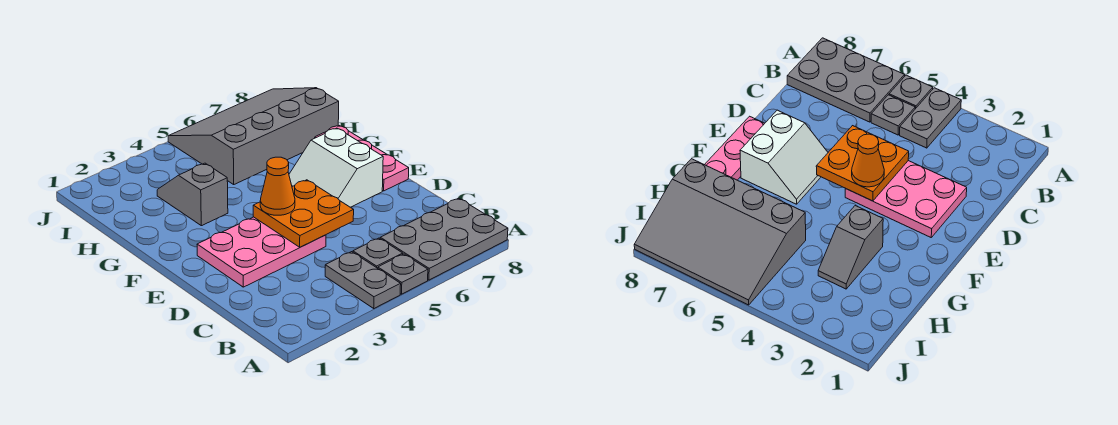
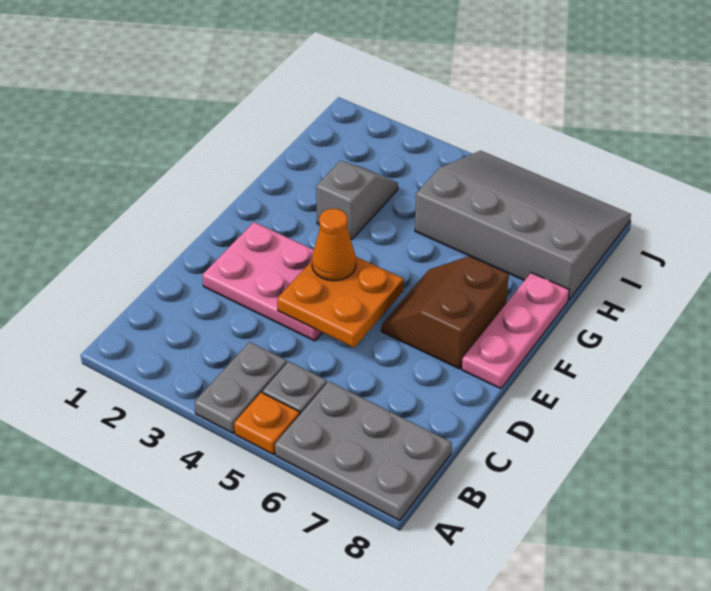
grey 1x1 plate [378,254,428,294] -> orange 1x1 plate [234,392,300,454]
white 2x2 slope [289,128,383,207] -> brown 2x2 slope [381,256,509,369]

